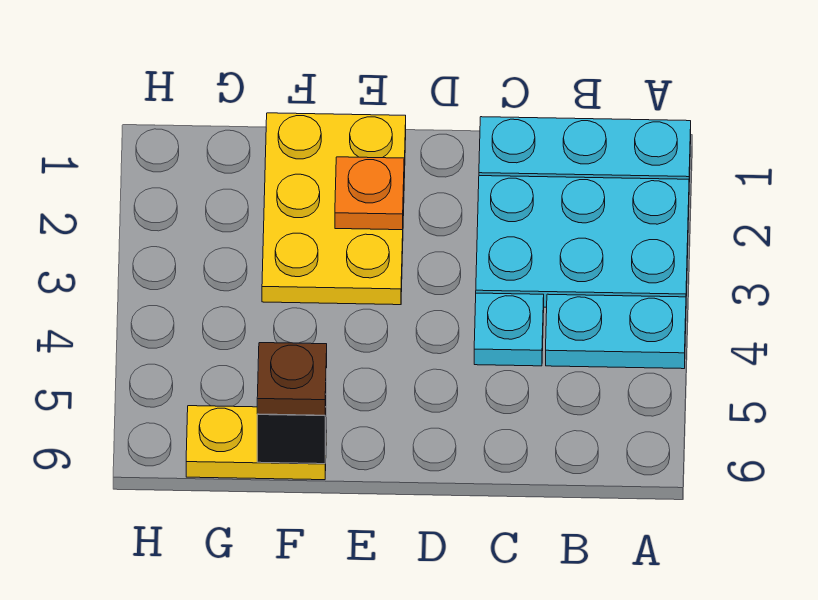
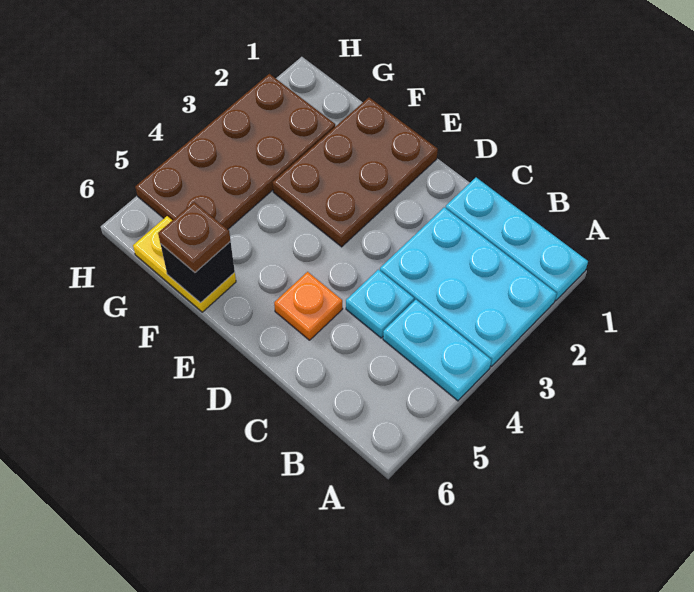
yellow 2x3 plate [262,113,406,305] -> brown 2x3 plate [272,98,438,247]
orange 1x1 plate [335,157,404,230] -> orange 1x1 plate moved to [274,272,343,340]
none -> brown 2x4 plate [135,74,335,229]

